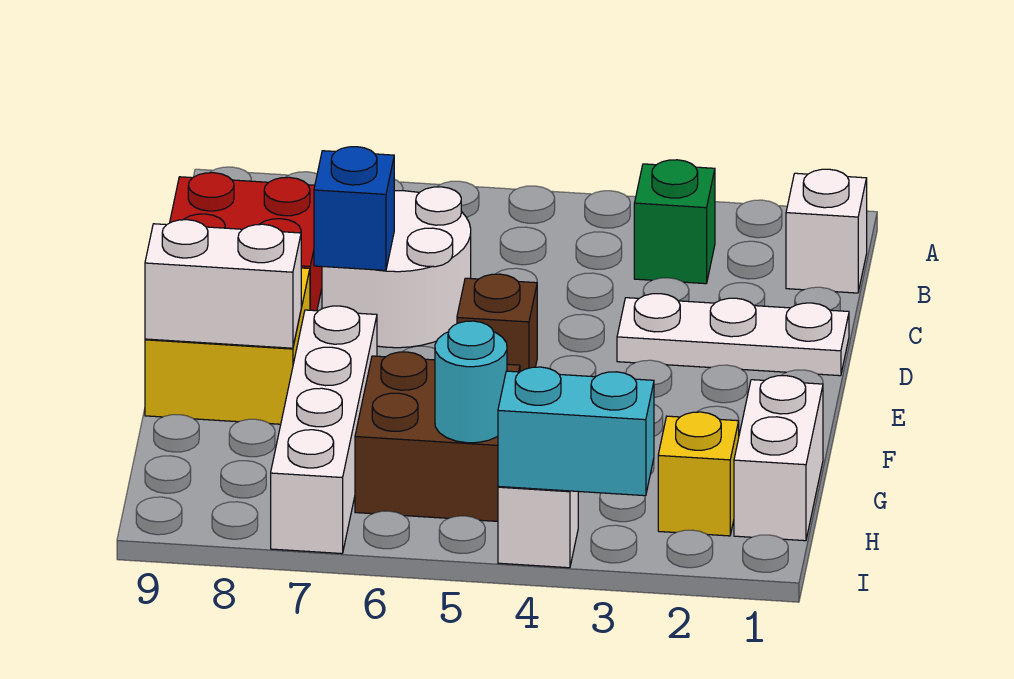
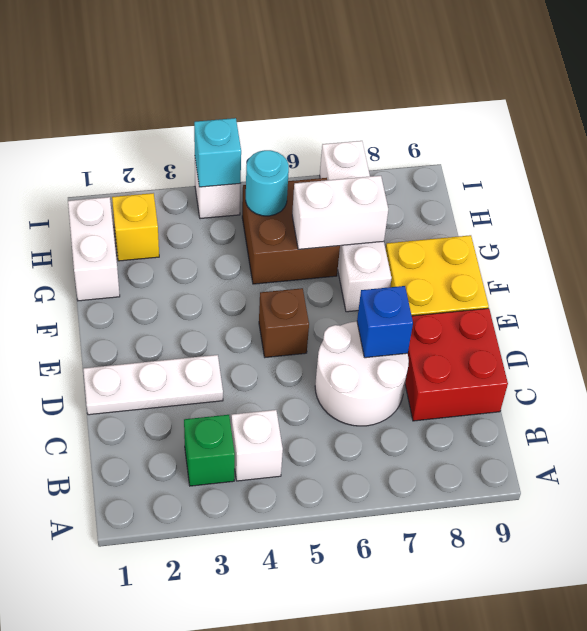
white 1x1 brick [786,169,867,293] -> white 1x1 brick moved to [231,410,283,481]
white 1x2 brick [145,220,301,348] -> white 1x2 brick moved to [292,176,388,249]
cyan 1x2 brick [498,367,654,496] -> cyan 1x1 brick [194,118,241,187]

